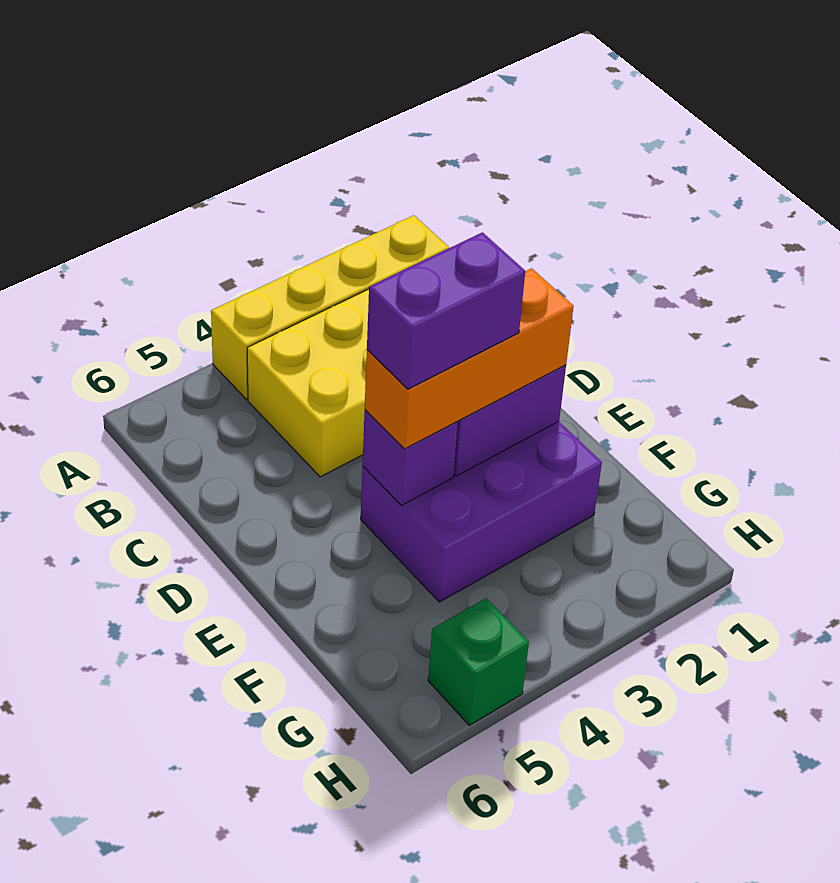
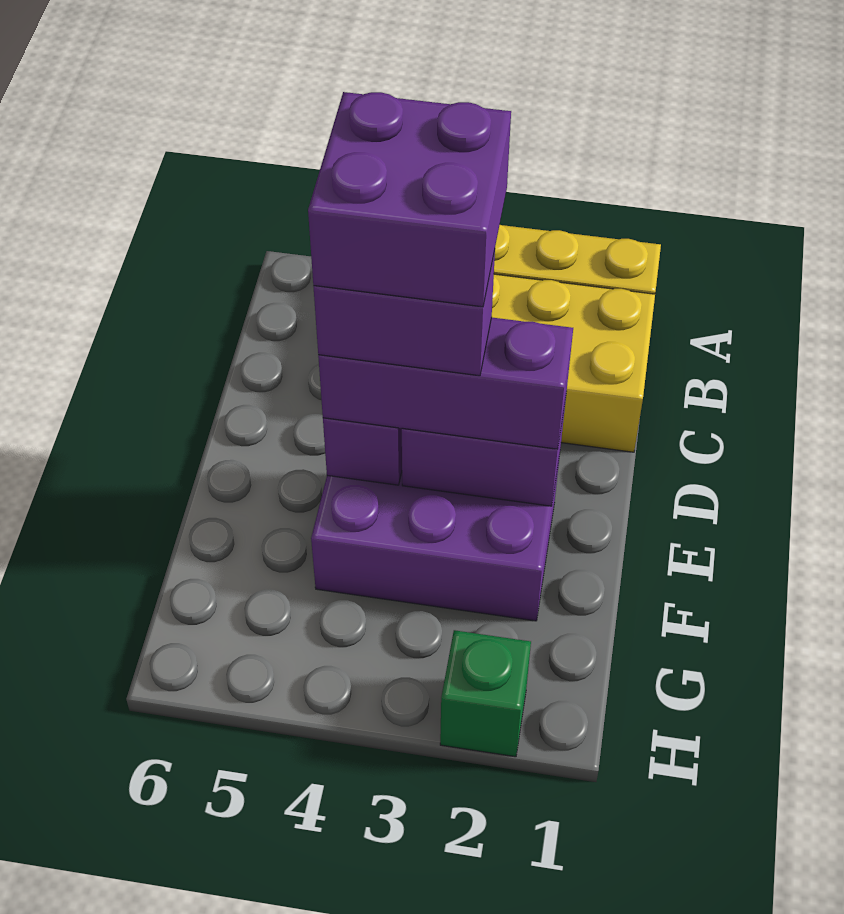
none -> purple 2x2 brick [308,92,511,307]
orange 1x3 brick [365,268,574,449] -> purple 1x3 brick [318,317,573,449]
green 1x1 brick [428,598,529,725] -> green 1x1 brick moved to [440,630,531,757]

